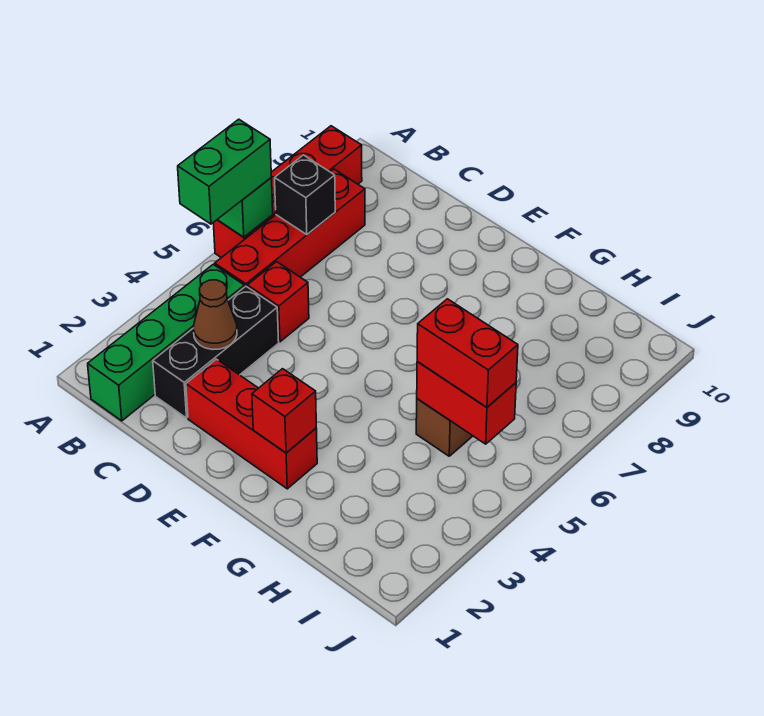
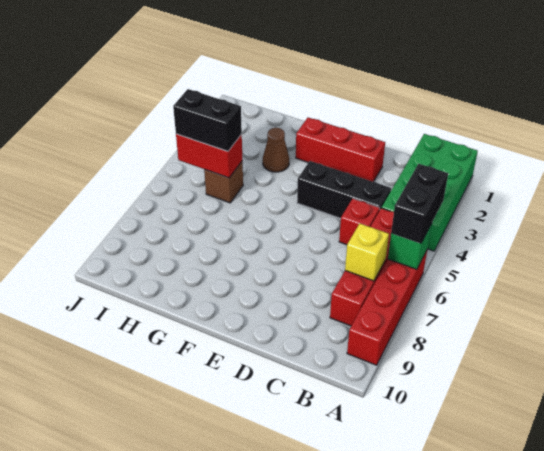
green 1x2 brick [178,119,271,224] -> black 1x2 brick [391,164,448,243]
green 1x4 brick [88,264,244,421] -> green 2x4 brick [382,134,478,251]
black 1x1 brick [275,155,335,234] -> yellow 1x1 brick [345,224,389,281]
black 1x3 brick [153,286,279,418] -> black 1x3 brick turned to [297,161,391,218]
brown 1x1 cone [194,280,237,350] -> brown 1x1 cone moved to [263,128,289,172]
red 1x1 brick [252,369,316,453] -> none
red 1x2 brick [417,299,518,407] -> black 1x2 brick [173,89,242,151]

